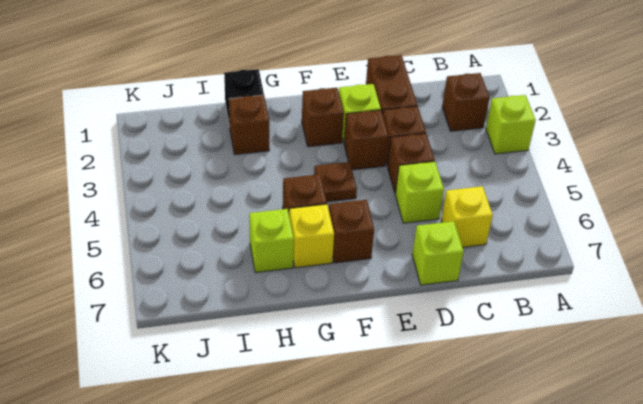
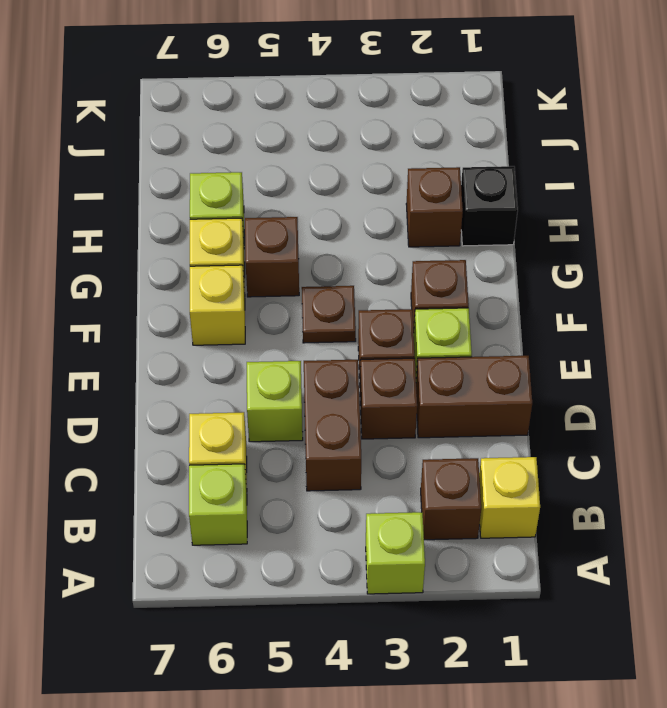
none -> yellow 1x1 brick [479,457,540,538]
brown 1x1 brick [388,133,435,194] -> brown 1x2 brick [304,360,361,491]
lime 1x1 brick [412,221,464,285] -> lime 1x1 brick moved to [189,464,247,545]
brown 1x1 brick [329,200,374,263] -> yellow 1x1 brick [190,265,245,345]

